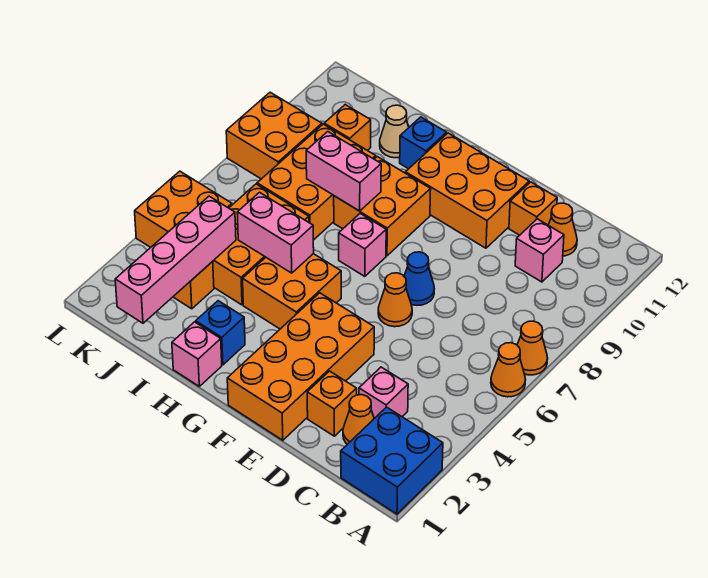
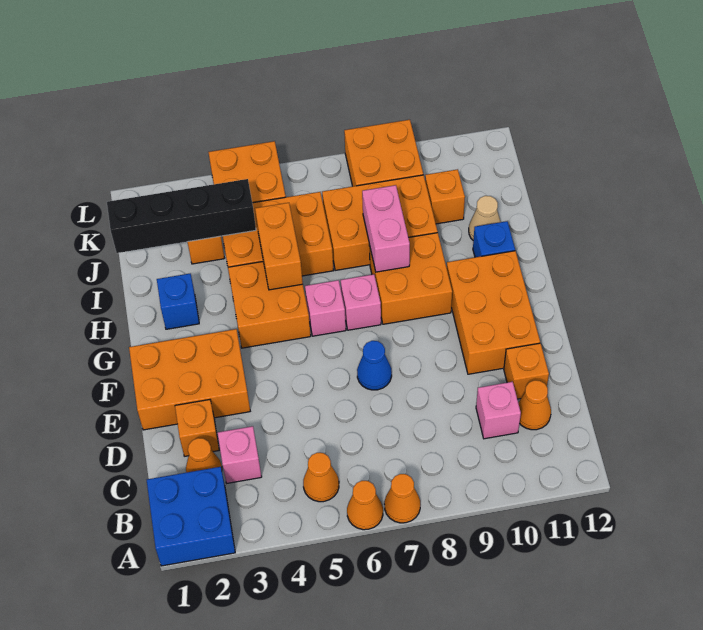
orange 2x4 brick [227,293,374,440] -> orange 2x3 brick [129,329,250,430]
orange 1x1 cone [378,273,412,327] -> orange 1x1 cone moved to [303,453,339,502]
pink 1x1 brick [172,322,222,386] -> pink 1x1 brick moved to [305,280,346,336]
pink 1x2 brick [237,192,314,273] -> orange 1x2 brick [255,203,303,290]
pink 1x4 brick [115,196,236,323] -> black 1x4 brick [107,179,256,253]

